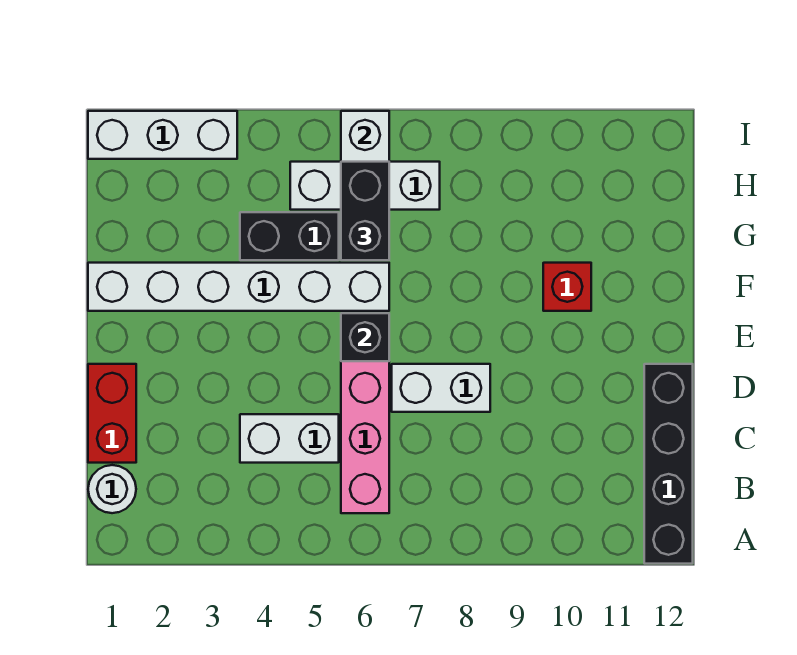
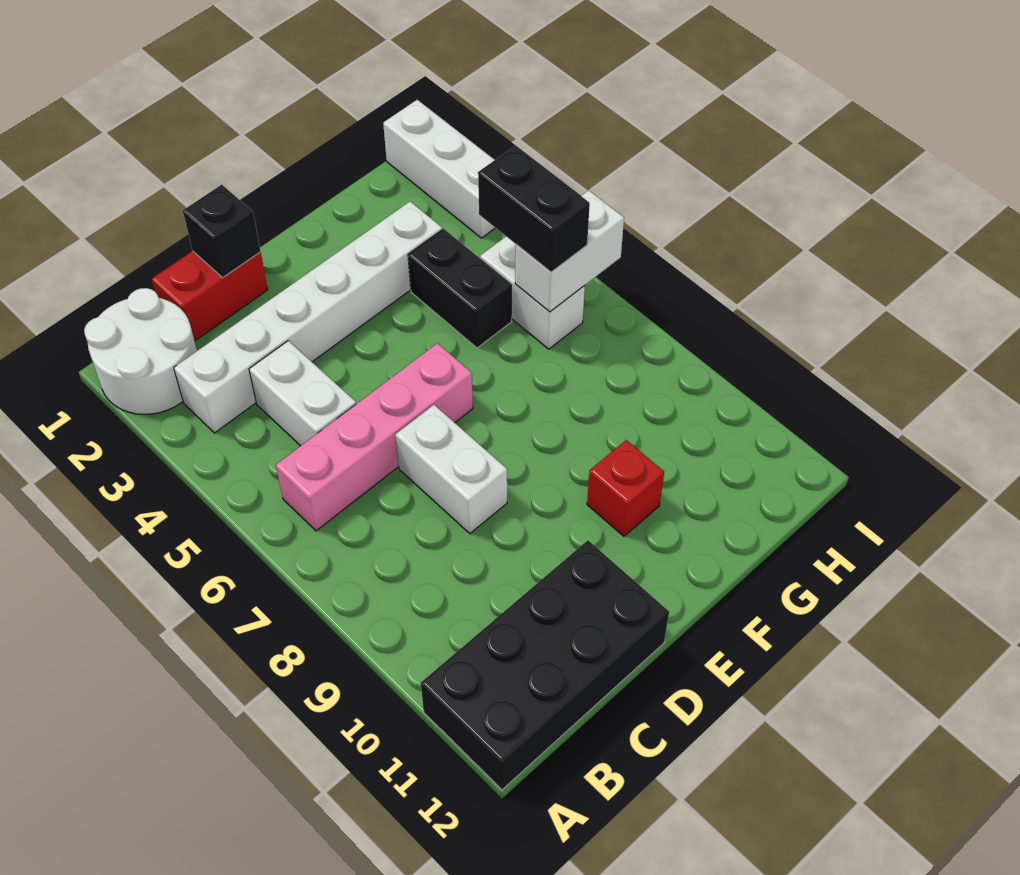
black 1x4 brick [644,364,693,564] -> black 2x4 brick [421,540,669,790]
white 1x1 round brick [88,465,136,513] -> white 2x2 round brick [84,288,197,414]
black 1x1 brick [341,313,389,361] -> black 1x1 brick moved to [183,185,261,278]
white 1x6 brick [88,263,389,311] -> white 1x6 brick turned to [174,202,442,433]
black 1x2 brick [341,162,389,260] -> black 1x2 brick turned to [478,146,590,272]
white 1x3 brick [290,162,440,210] -> white 1x2 brick [480,237,585,349]

